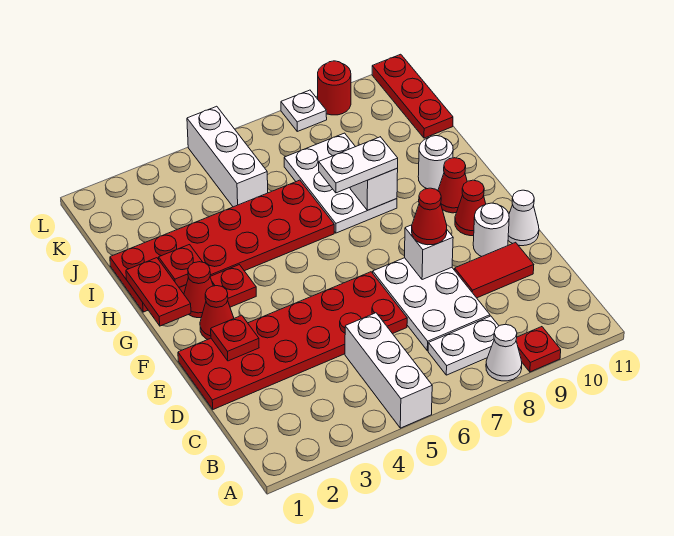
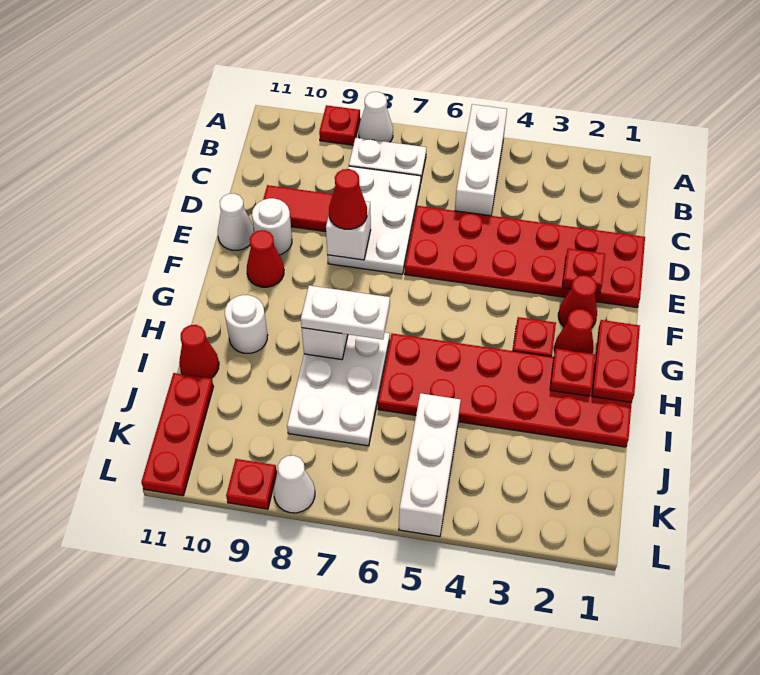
red 1x1 cone [438,158,467,213] -> red 1x1 cone moved to [179,325,219,378]
white 1x1 plate [281,90,327,131] -> white 1x1 cone [274,455,315,513]
red 1x1 round brick [318,61,351,115] -> red 1x1 plate [226,459,277,509]

